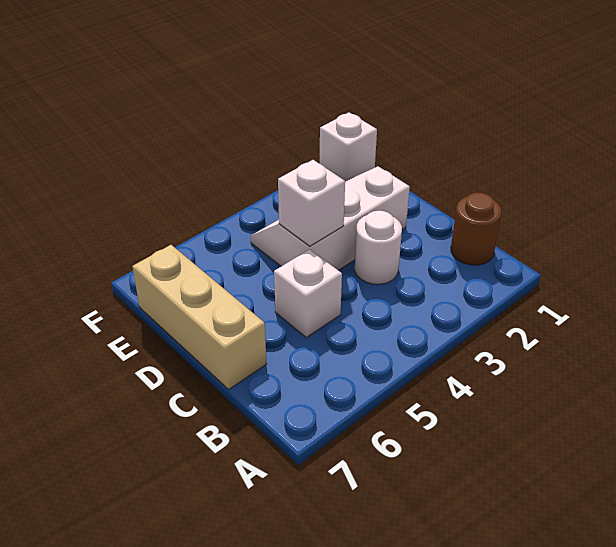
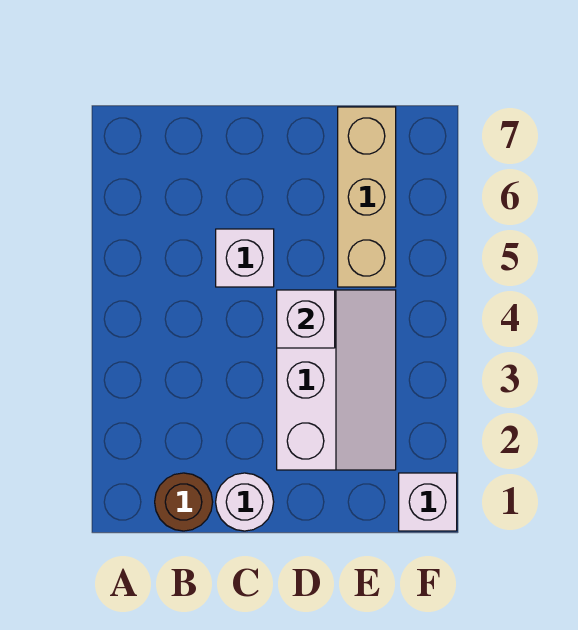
white 1x1 round brick [355,211,402,284] -> white 1x1 round brick moved to [216,473,274,531]
tan 1x3 brick [132,245,267,389] -> tan 1x3 brick turned to [338,107,396,287]

